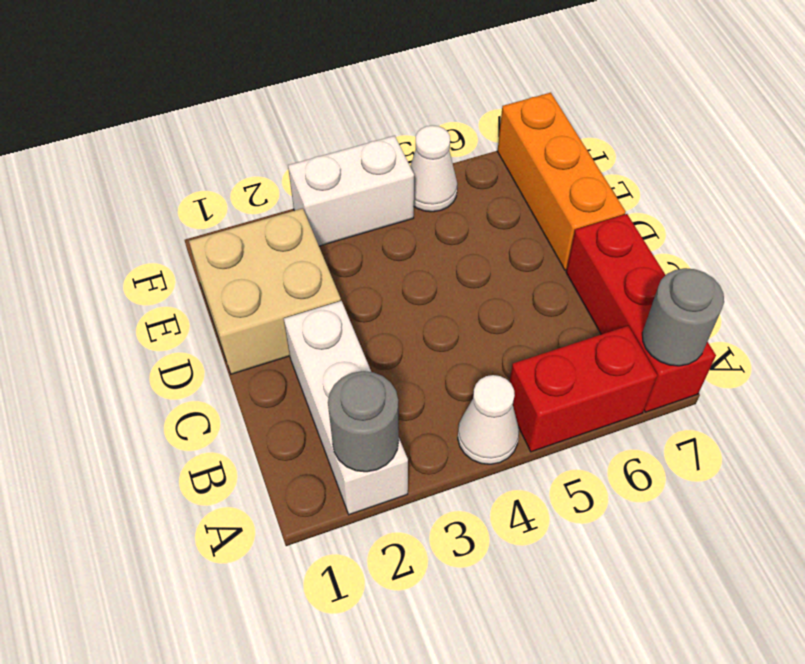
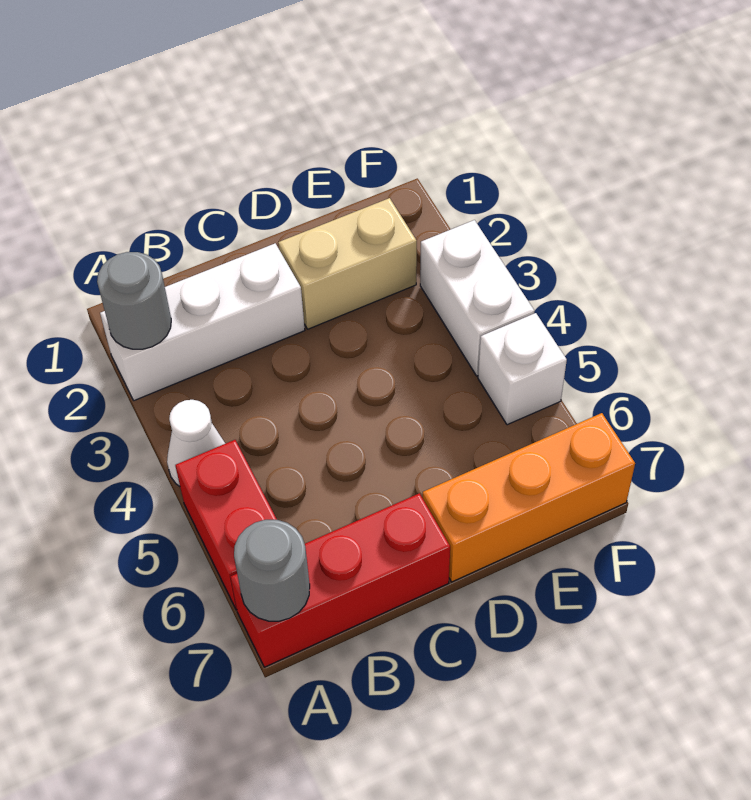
tan 2x2 brick [189,208,341,374] -> tan 1x2 brick [278,198,417,329]
white 1x1 cone [410,125,458,212] -> white 1x1 brick [478,313,567,425]

